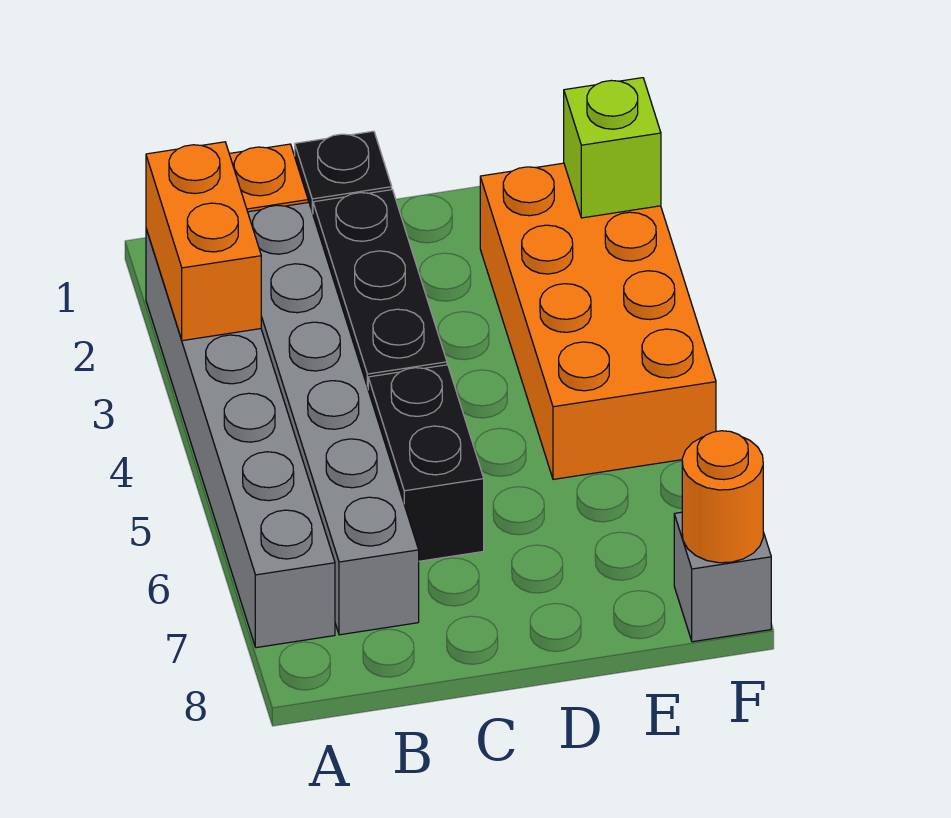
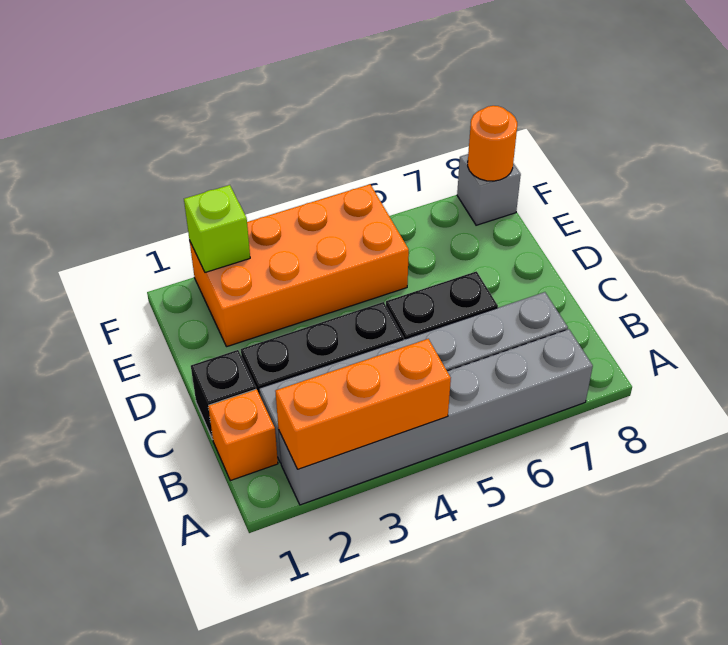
orange 1x2 brick [146,142,261,341] -> orange 1x3 brick [275,339,451,469]

